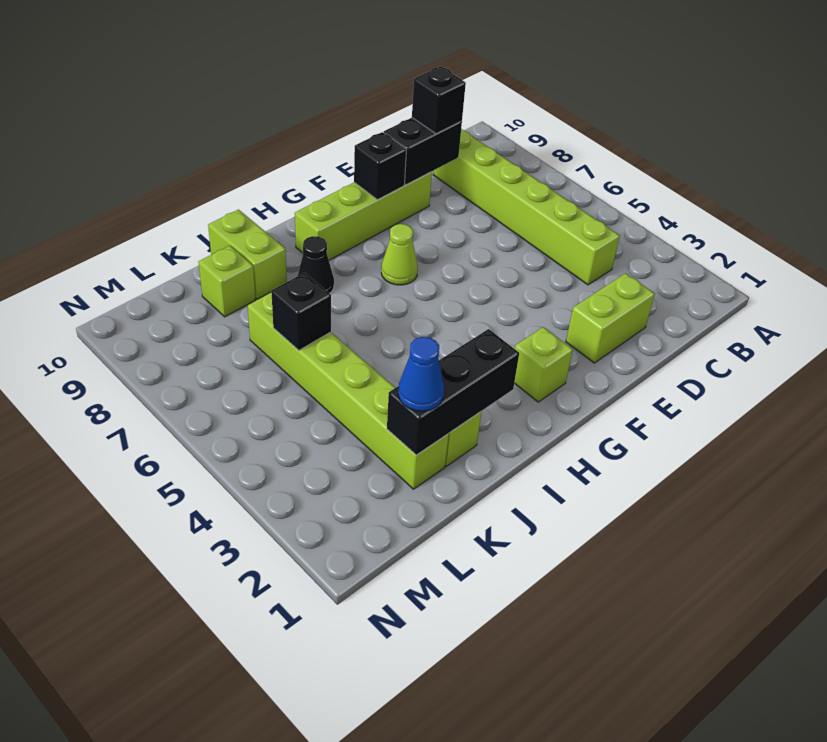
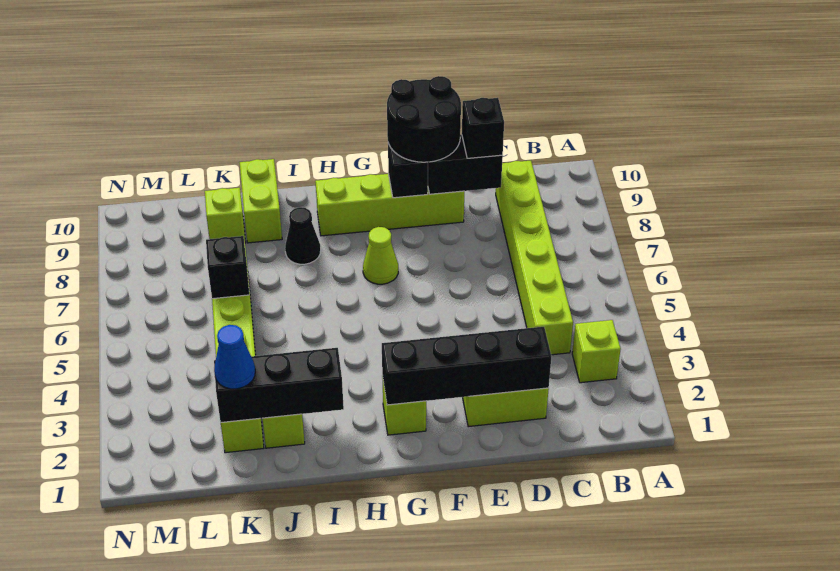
none -> lime 1x1 brick [572,320,621,383]
none -> black 1x4 brick [382,327,551,405]
none -> black 2x2 round brick [387,76,461,162]

